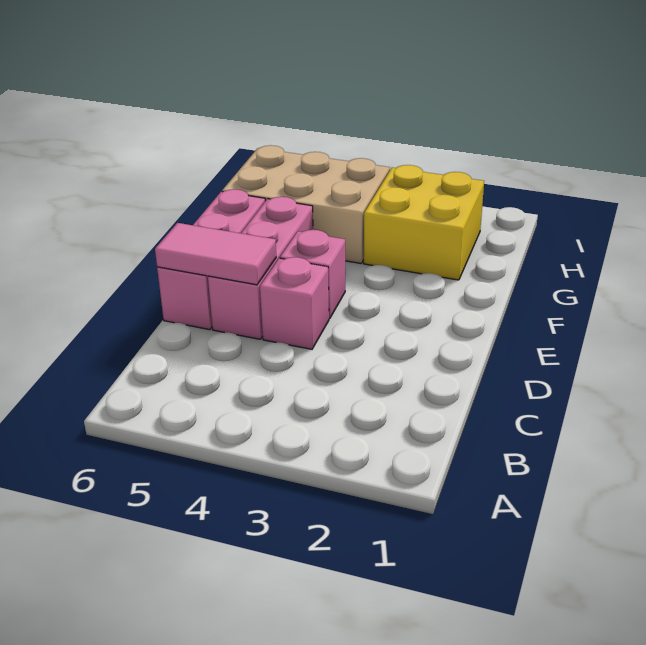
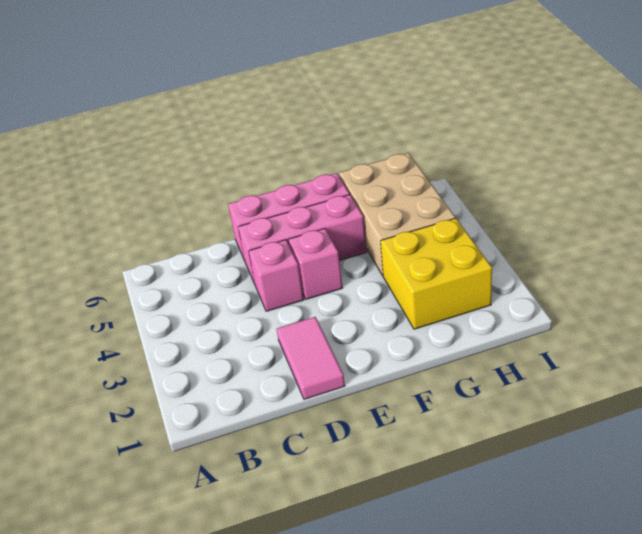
pink 1x2 tile [155,223,276,285] -> pink 1x2 tile moved to [277,317,345,399]

